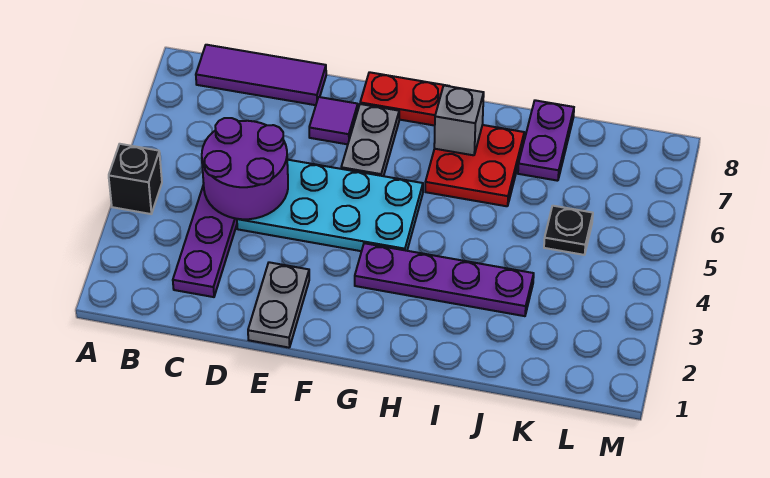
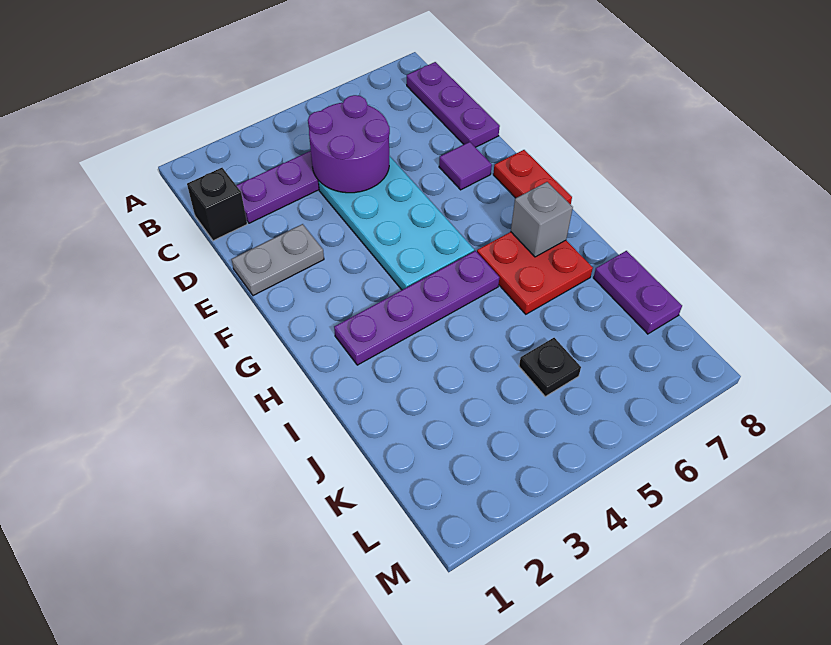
black 1x1 brick [109,144,162,214] -> black 1x1 brick moved to [187,168,247,241]
purple 1x3 tile [196,45,326,105] -> purple 1x3 plate [407,62,500,147]
grey 1x2 plate [341,104,399,176] -> none
purple 1x4 plate [355,243,534,316] -> purple 1x4 plate turned to [334,251,499,365]
purple 1x2 plate [518,100,574,181] -> purple 1x2 plate turned to [593,251,682,334]

